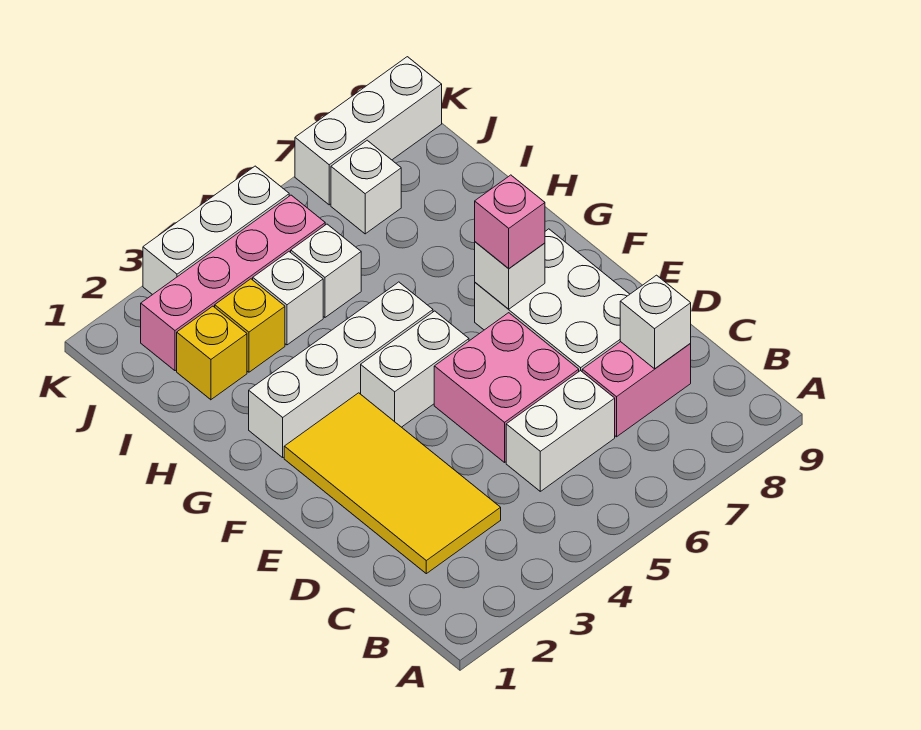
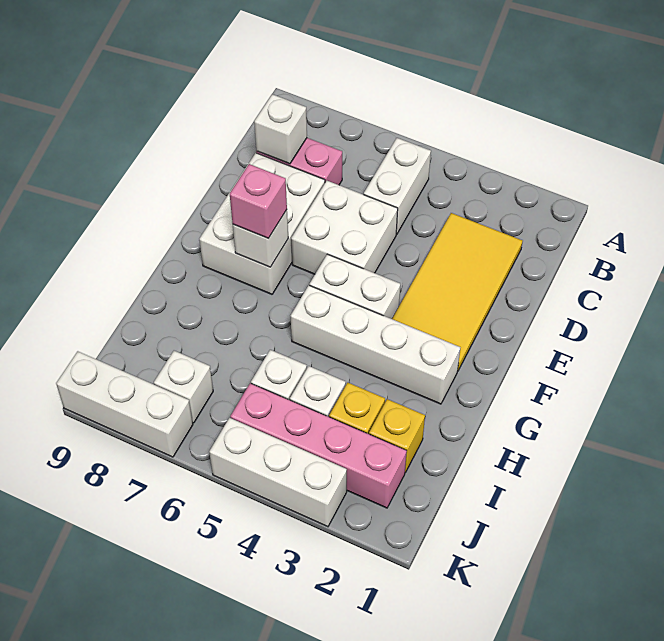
white 1x2 brick [506,371,615,491] -> white 1x2 brick turned to [364,138,431,234]
pink 2x2 brick [434,313,579,462] -> white 2x2 brick [291,181,398,274]

